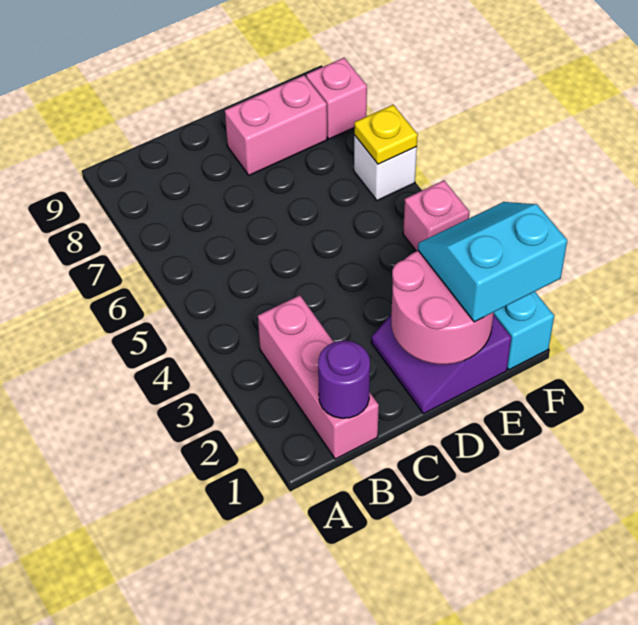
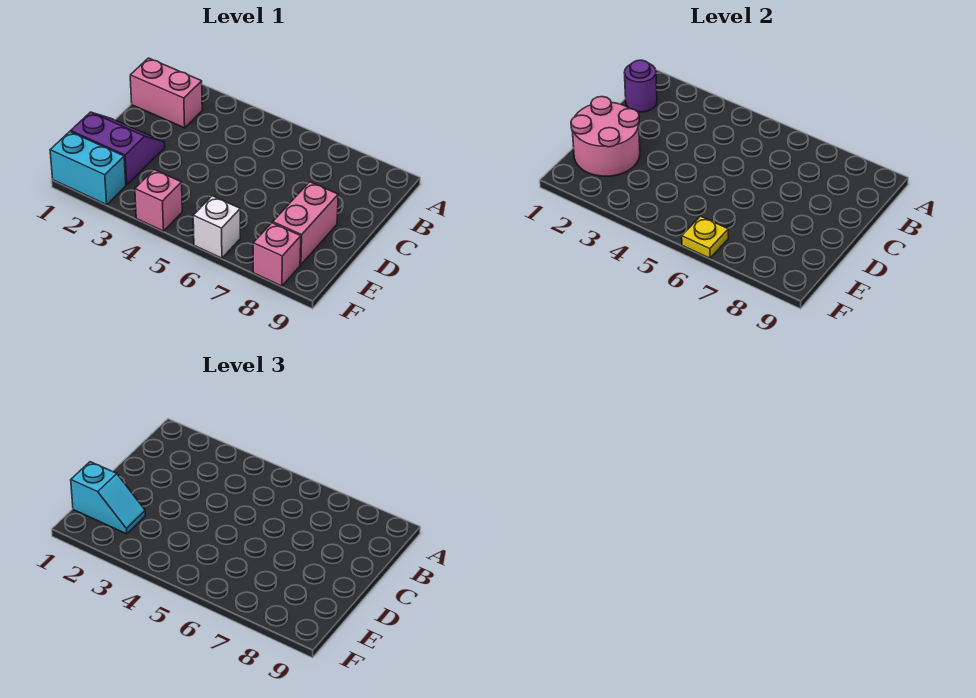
pink 1x3 brick [258,295,379,459] -> pink 1x2 brick [130,58,202,128]
cyan 2x2 slope [418,202,567,322] -> cyan 1x2 slope [71,462,145,534]

